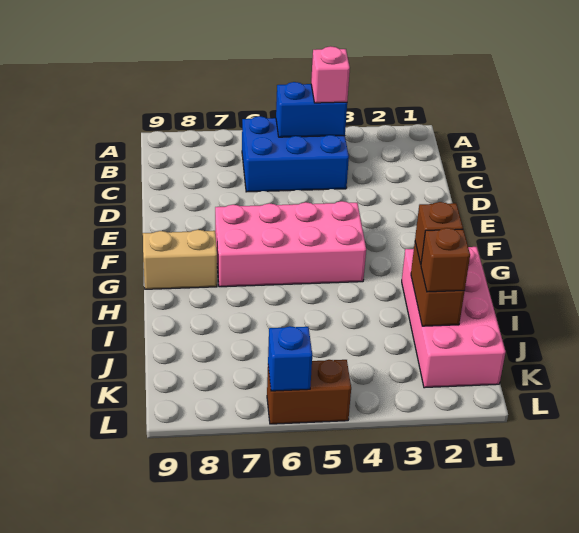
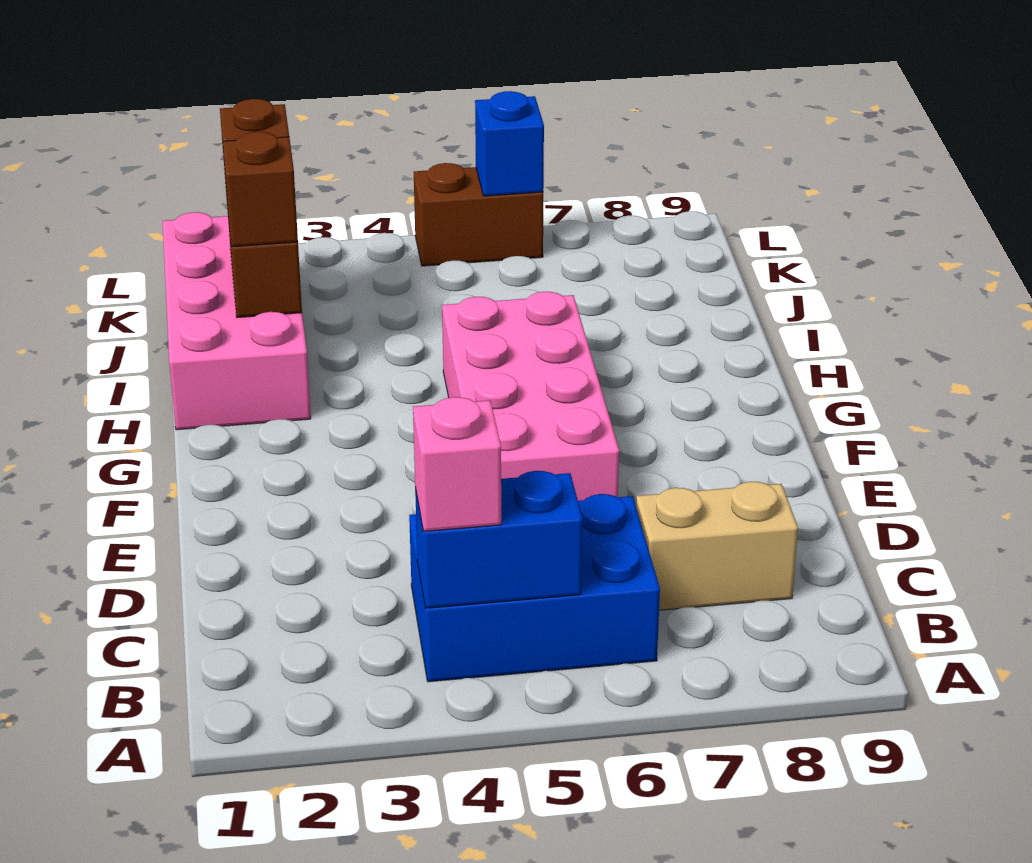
pink 2x4 brick [215,201,366,287] -> pink 2x4 brick turned to [442,292,619,501]
tan 1x2 brick [143,230,217,289] -> tan 1x2 brick moved to [636,482,798,610]

